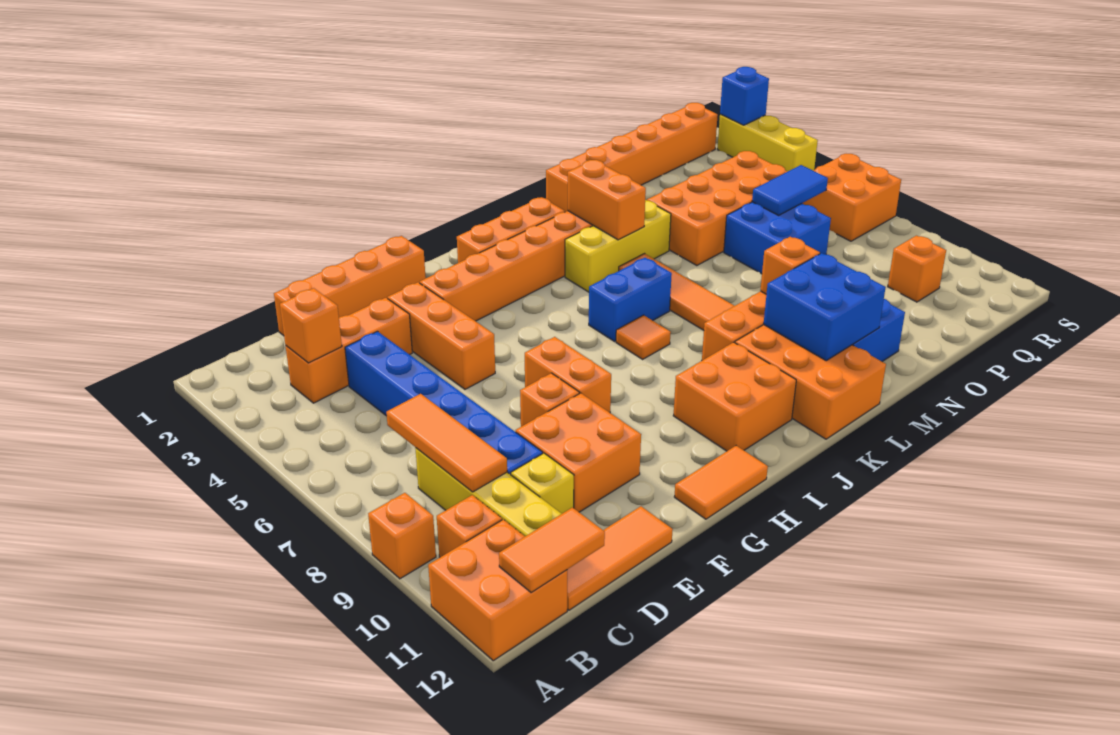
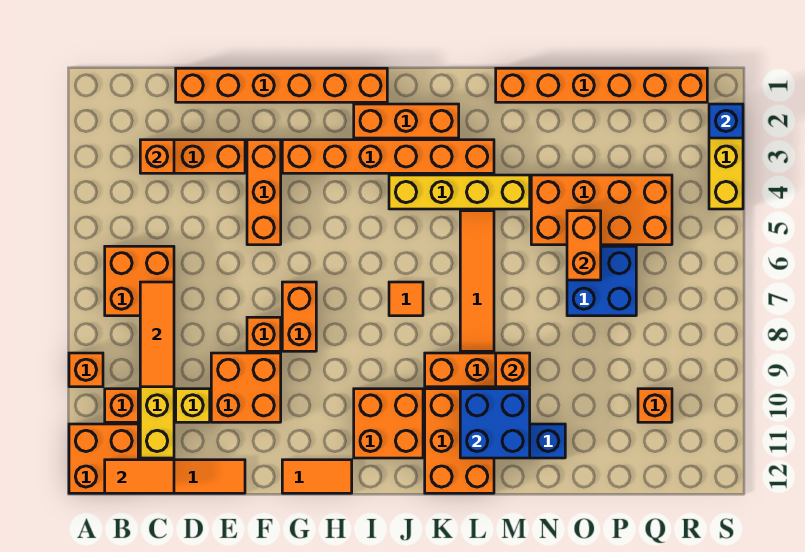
orange 1x4 brick [274,236,426,336] -> orange 1x6 brick [176,68,387,102]
blue 1x6 brick [345,331,543,475] -> none
blue 1x2 brick [589,258,672,341] -> none
yellow 1x3 brick [565,200,671,292] -> yellow 1x4 brick [389,175,530,209]
orange 1x2 brick [568,160,646,240] -> orange 1x2 brick moved to [567,211,601,280]
blue 1x2 tile [752,165,828,215] -> none
orange 2x2 brick [802,154,901,241] -> orange 2x2 brick moved to [105,246,174,316]

